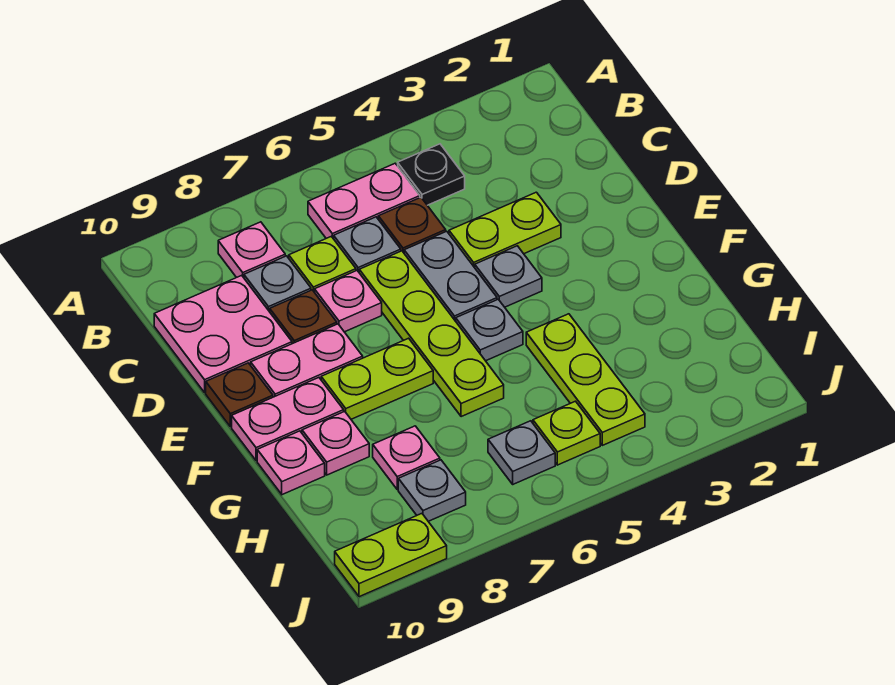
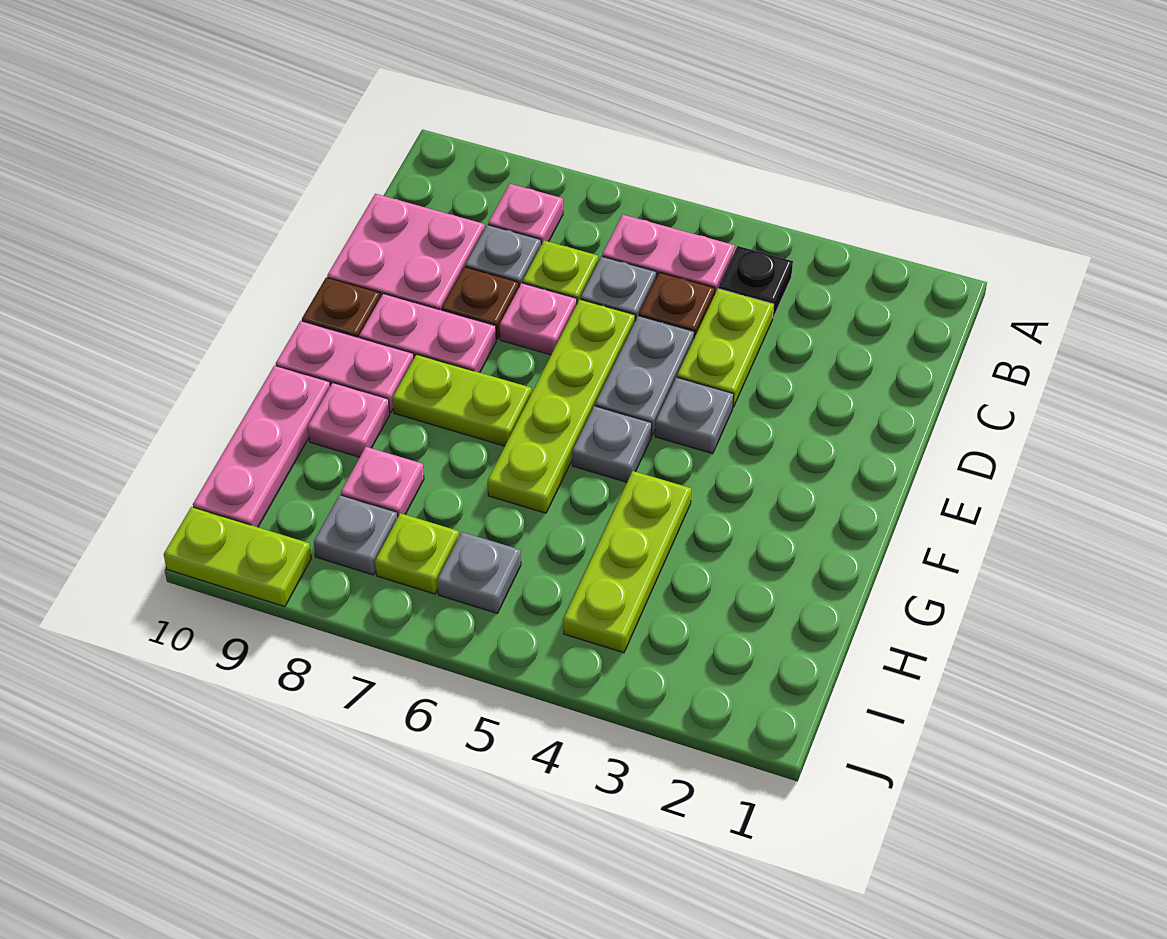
lime 1x2 plate [449,192,561,268] -> lime 1x2 plate turned to [677,289,774,407]
pink 1x1 plate [257,431,325,495] -> pink 1x3 plate [193,365,330,527]
lime 1x1 plate [533,401,600,465] -> lime 1x1 plate moved to [375,513,459,594]

